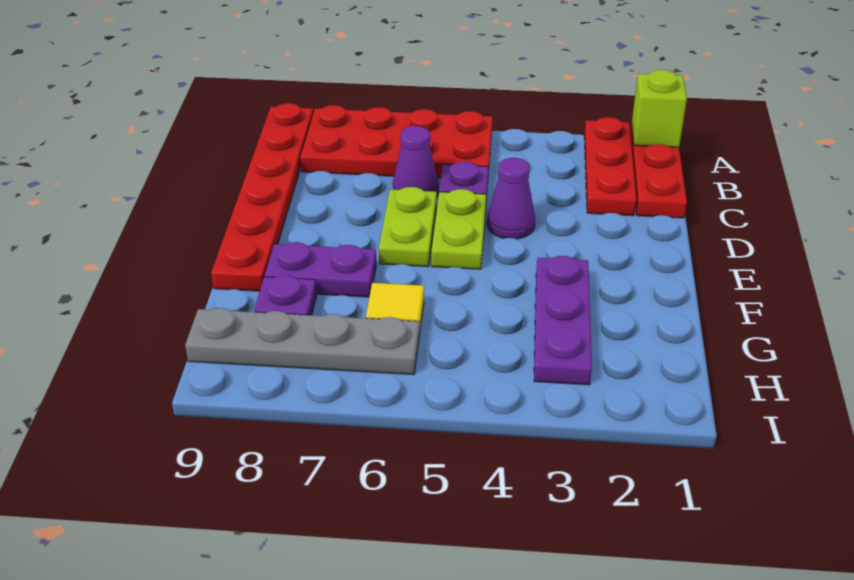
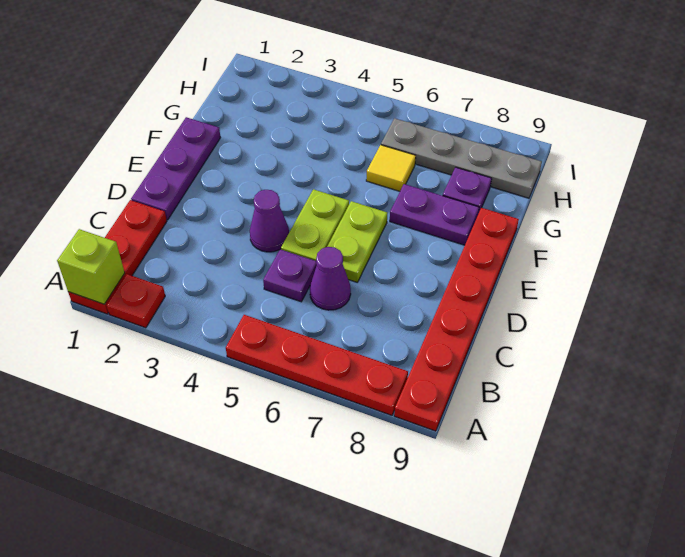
red 1x3 plate [584,117,636,216] -> red 1x1 plate [107,274,165,328]
red 2x4 plate [301,105,492,178] -> red 1x4 plate [226,315,408,415]
purple 1x3 plate [534,256,592,385] -> purple 1x3 plate moved to [131,117,221,220]

